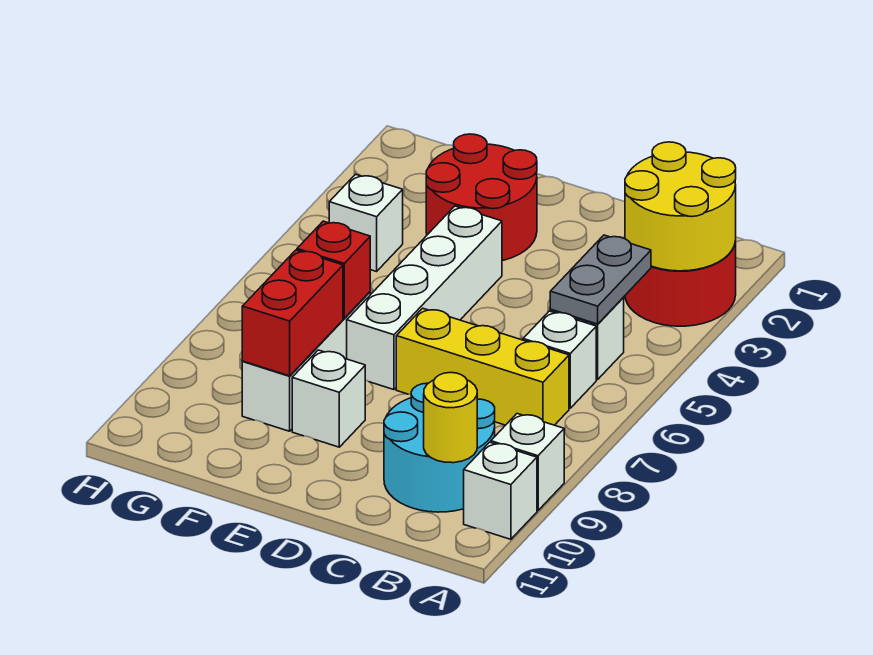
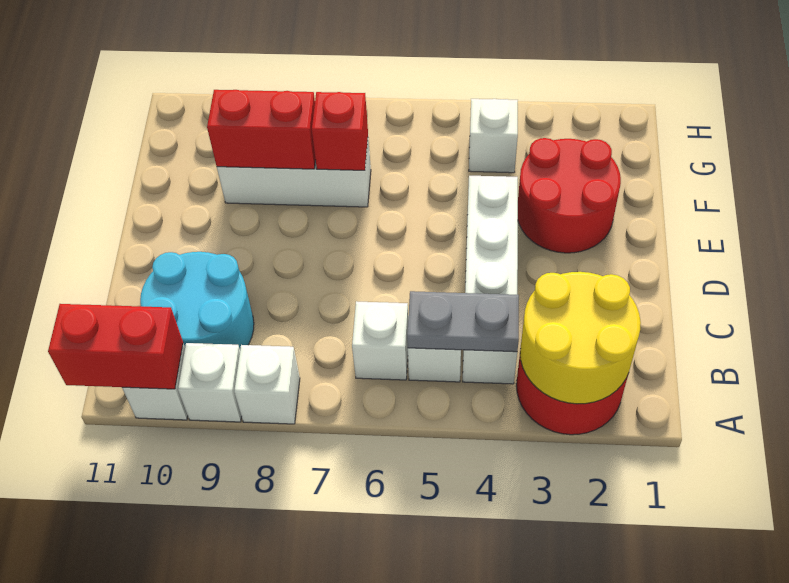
none -> red 1x2 brick [48,304,183,389]
yellow 1x3 brick [396,308,569,425] -> none
yellow 1x1 round brick [424,373,477,463] -> none
white 1x4 brick [347,206,502,390] -> white 1x4 brick turned to [463,176,518,384]
white 1x1 brick [292,350,365,447] -> white 1x1 brick moved to [234,345,300,424]

